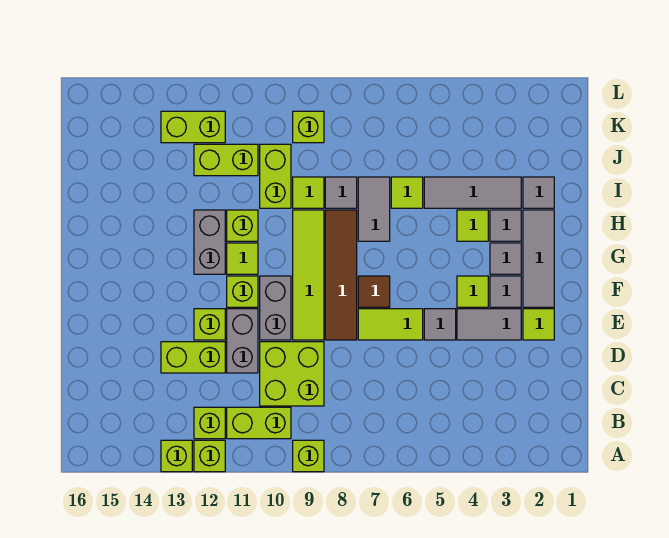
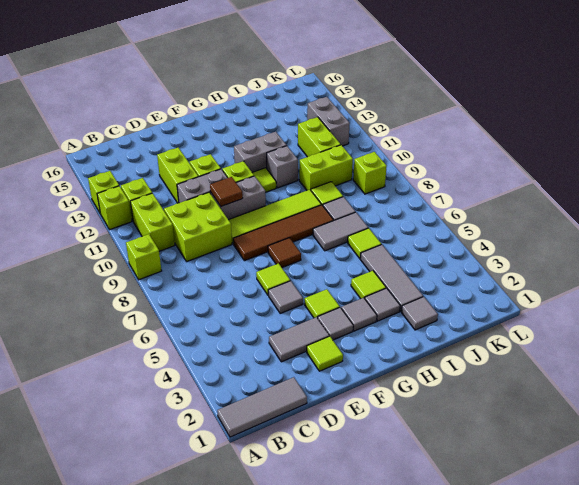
grey 1x2 tile [457,309,521,340] -> grey 1x2 tile turned to [269,317,329,362]
lime 1x2 tile [358,309,423,340] -> lime 1x1 tile [256,263,290,295]
none -> brown 1x1 tile [210,177,243,206]
grey 1x3 tile [523,210,554,307] -> grey 1x3 tile moved to [217,377,307,437]
lime 1x1 brick [227,210,258,241] -> grey 1x1 brick [267,146,298,188]
lime 1x2 brick [161,111,225,143] -> grey 1x2 brick [307,97,350,146]

